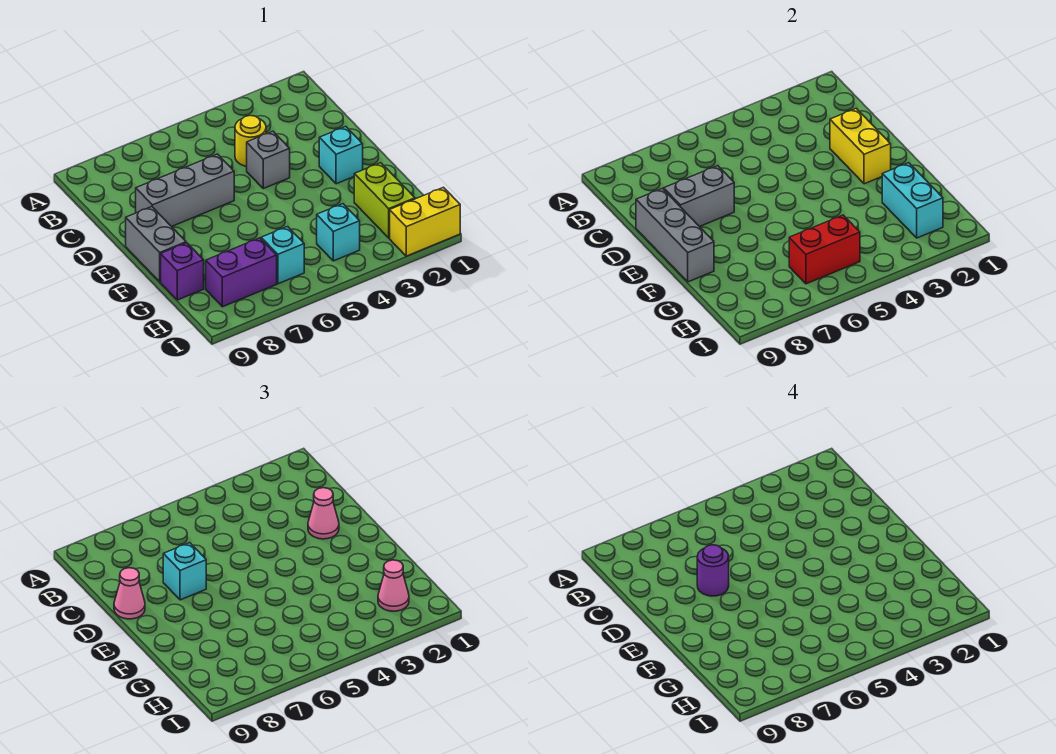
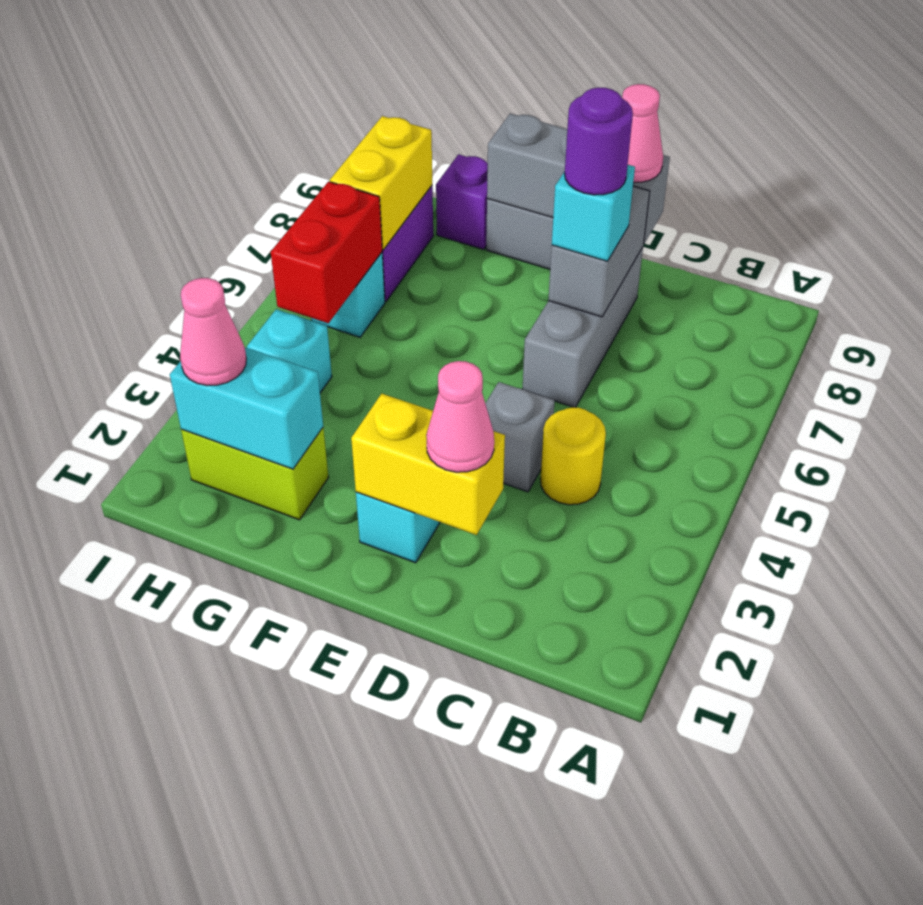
yellow 1x2 brick [390,187,460,256] -> yellow 1x2 brick moved to [330,116,432,250]

